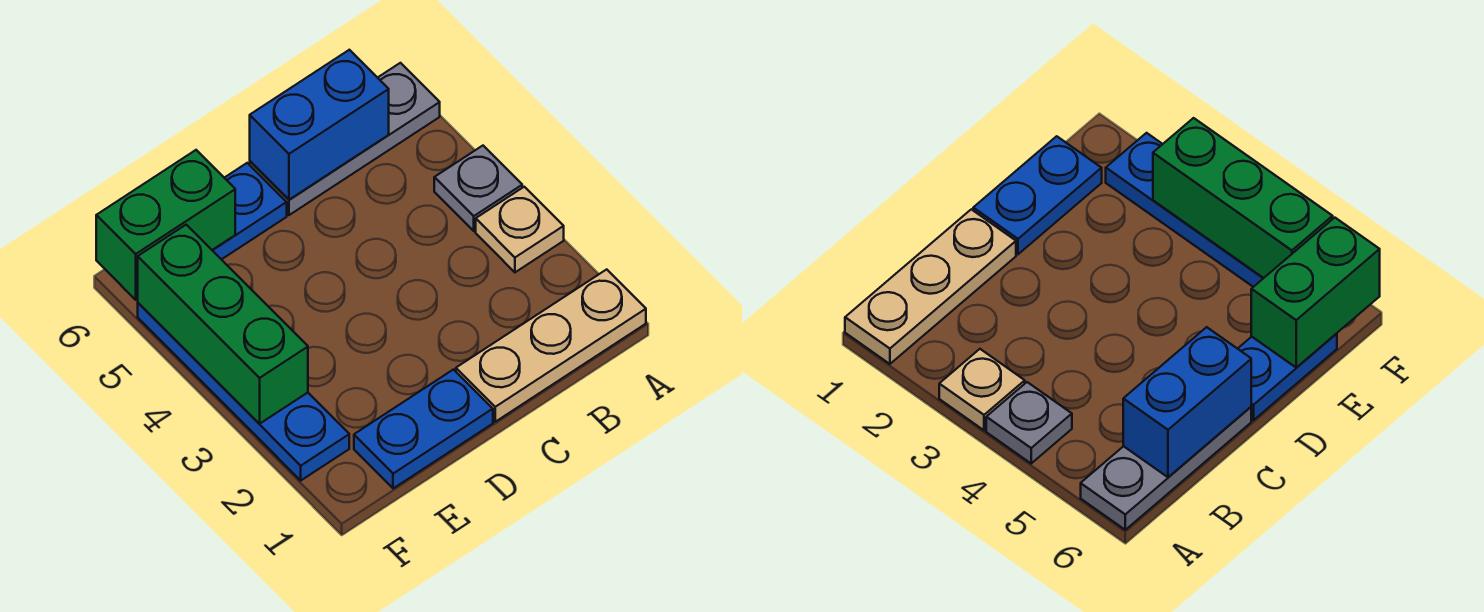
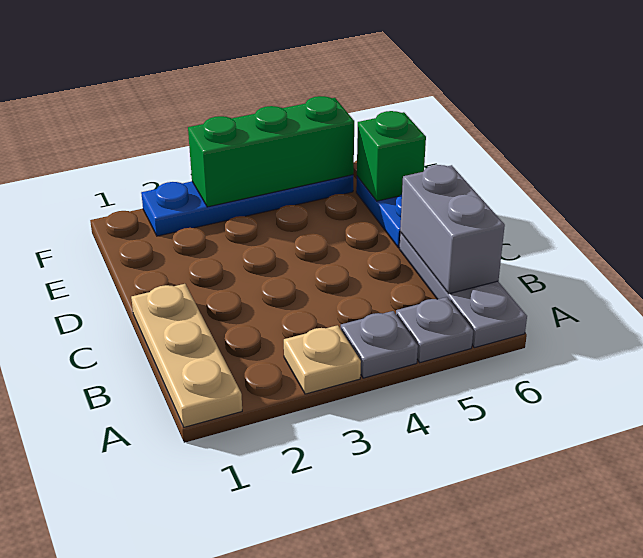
none -> grey 1x1 plate [396,297,473,363]
blue 1x2 brick [250,50,389,200] -> grey 1x2 brick [400,165,505,294]
blue 1x2 plate [354,370,493,489] -> none
green 1x2 brick [96,150,235,300] -> green 1x1 brick [357,111,426,201]

